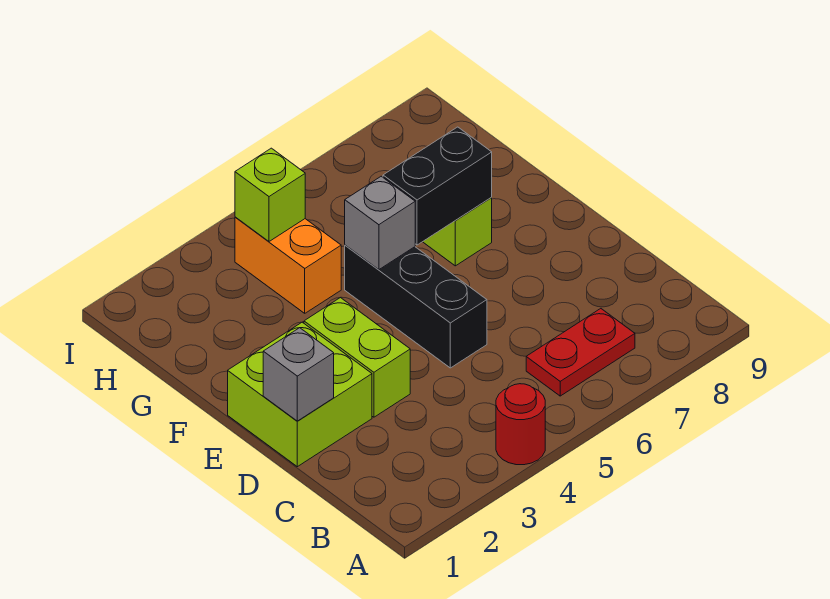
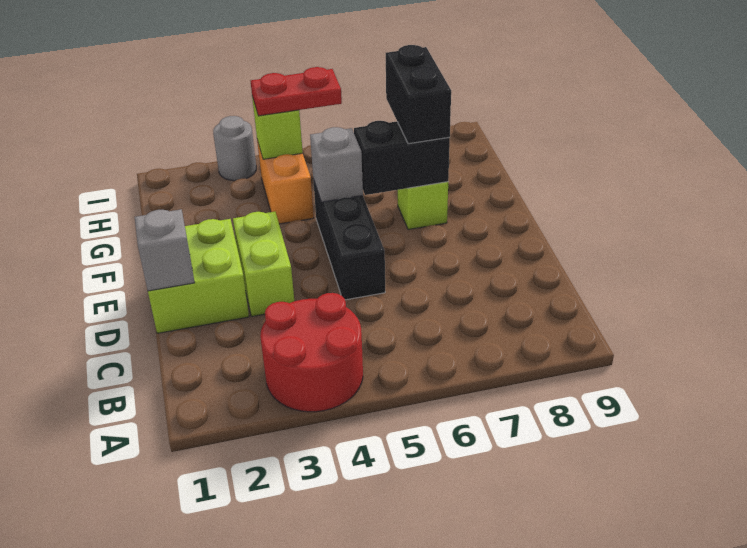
red 1x1 round brick [496,384,545,465] -> red 2x2 round brick [260,293,363,412]
red 1x2 plate [526,309,635,396] -> red 1x2 plate moved to [251,67,342,116]
none -> black 1x2 brick [386,45,451,144]
none -> grey 1x1 round brick [213,116,256,181]

